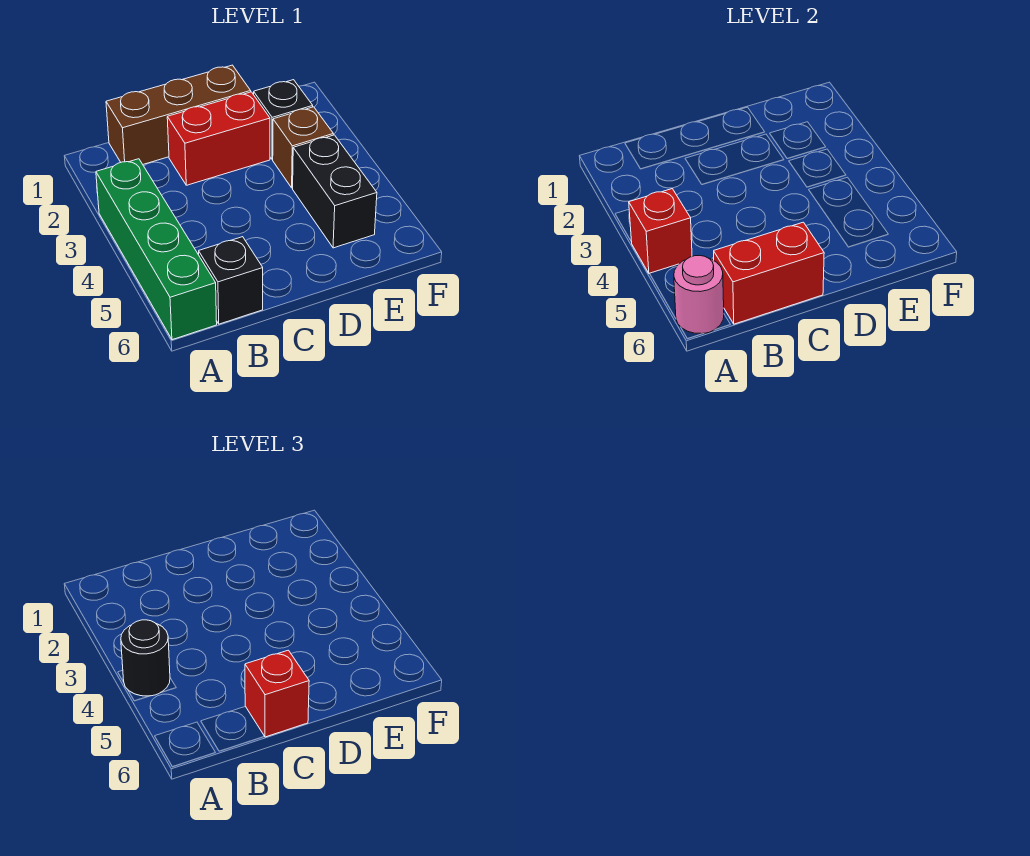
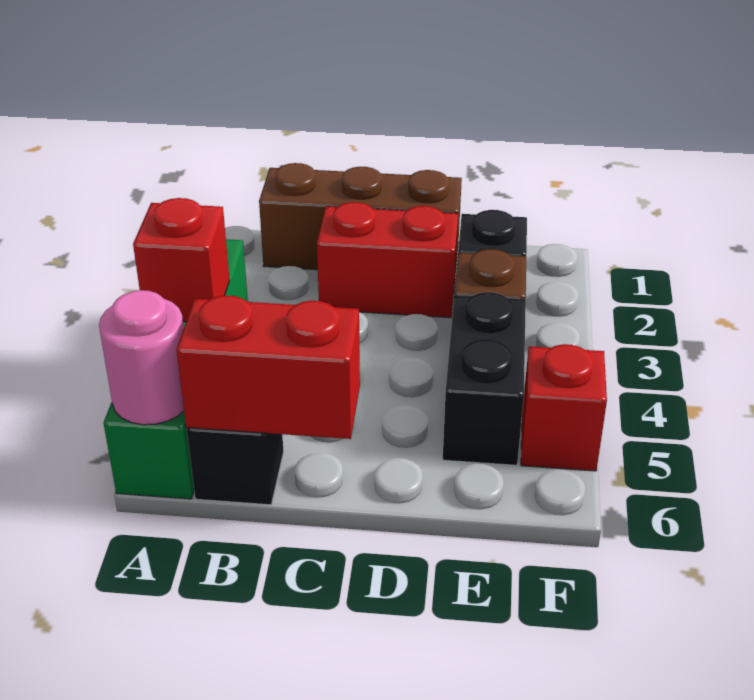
black 1x1 round brick [121,620,170,696] -> none
red 1x1 brick [245,650,309,737] -> red 1x1 brick moved to [521,344,607,471]

